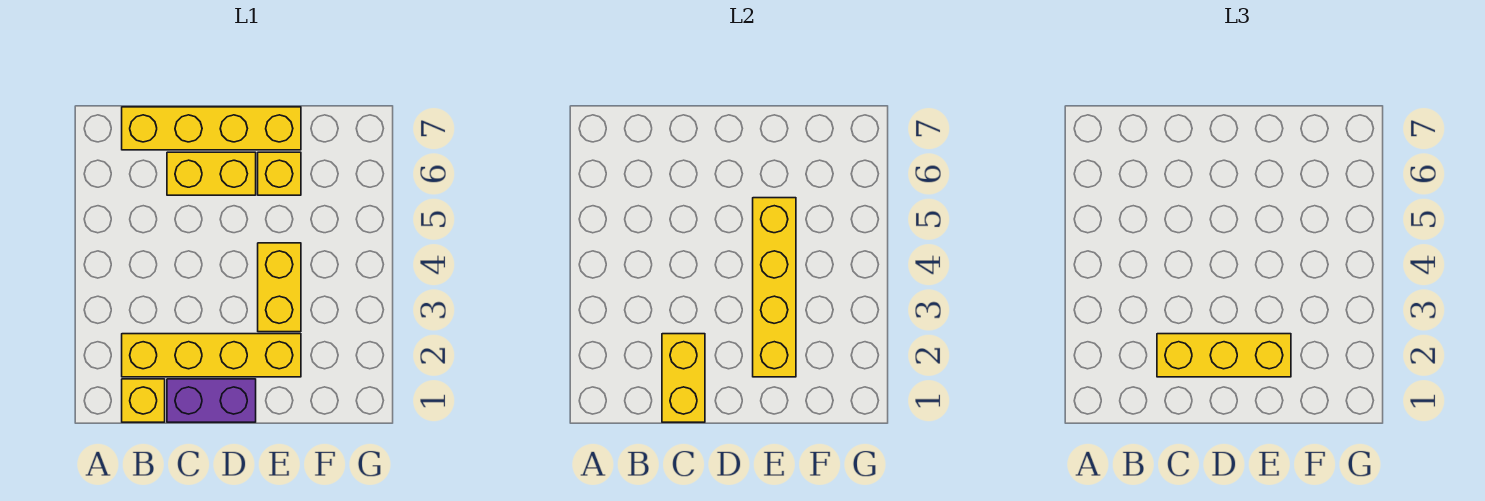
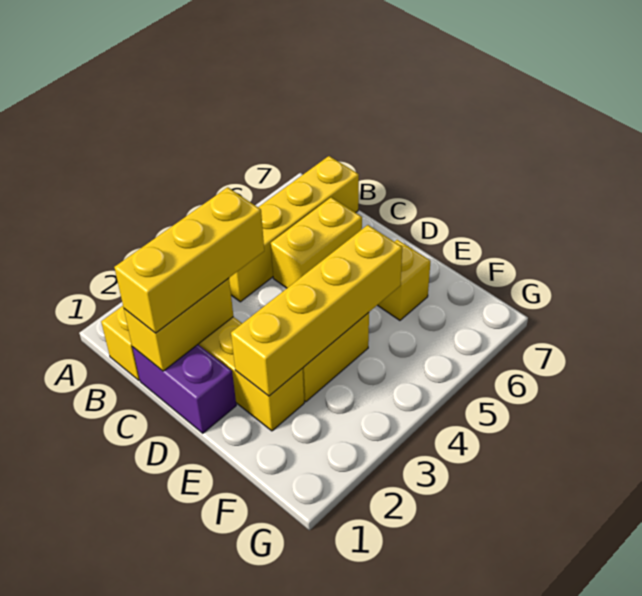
yellow 1x4 brick [122,107,301,150] -> yellow 1x4 brick turned to [229,156,359,302]
yellow 1x3 brick [1157,334,1291,377] -> yellow 1x3 brick turned to [114,187,264,333]
yellow 1x2 brick [167,152,256,195] -> yellow 1x2 brick turned to [271,197,362,288]

